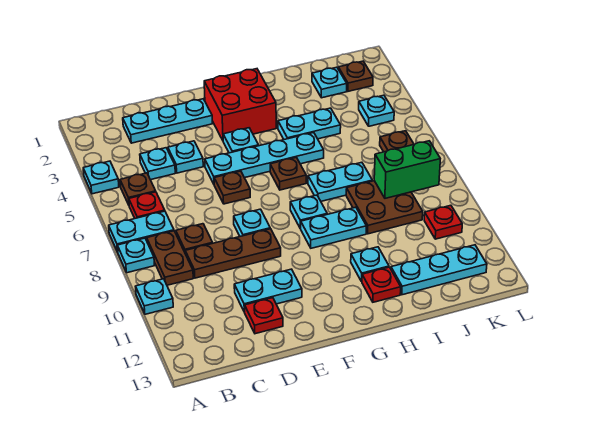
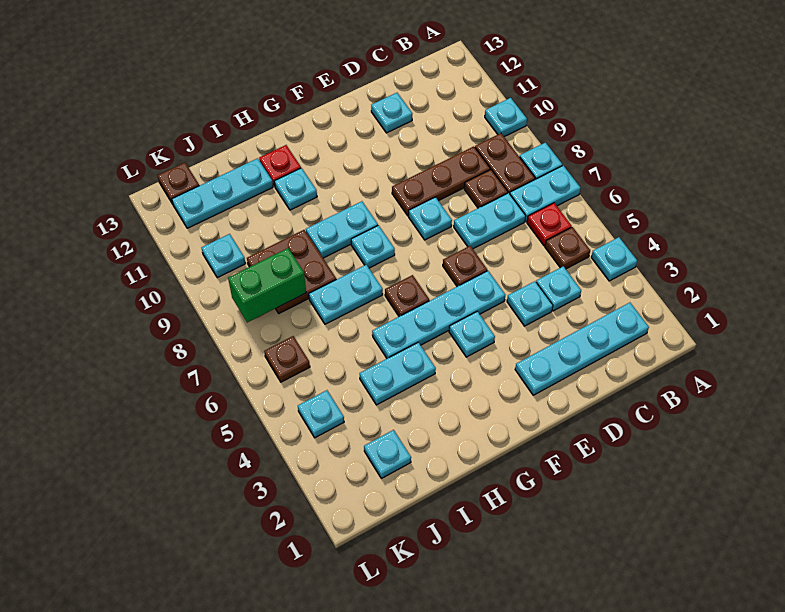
cyan 1x3 plate [123,99,213,143] -> cyan 1x4 plate [515,303,649,395]
cyan 1x2 plate [234,269,302,312] -> cyan 1x2 plate moved to [454,193,526,249]
red 1x1 plate [245,298,283,334] -> cyan 1x1 plate [371,93,412,133]
red 2x2 brick [204,69,276,140] -> none
brown 1x1 plate [338,61,373,91] -> brown 1x1 plate moved to [157,163,199,204]
red 1x1 plate [424,205,462,239] -> cyan 1x1 plate [202,234,246,278]

